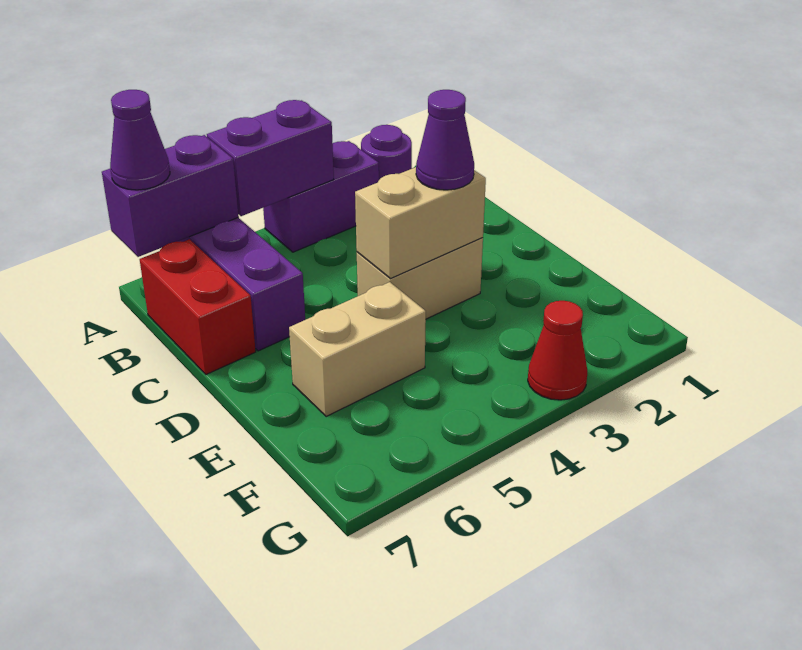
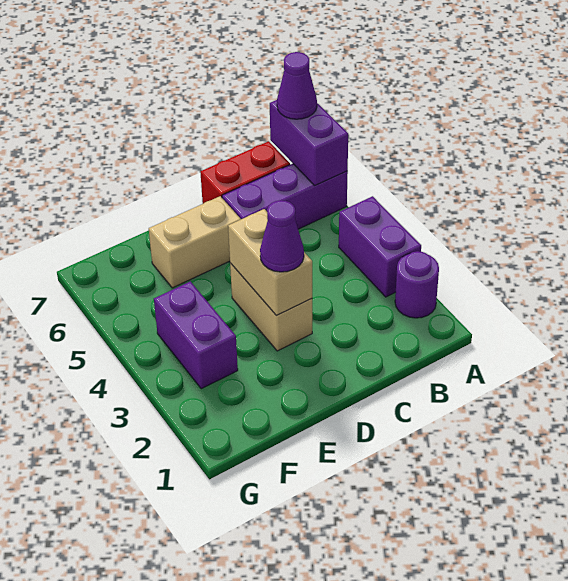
purple 1x2 brick [207,100,334,216] -> purple 1x2 brick moved to [154,281,238,389]
tan 1x2 brick [289,282,426,417] -> tan 1x2 brick turned to [149,196,241,288]
red 1x1 cone [528,301,587,400] -> none

